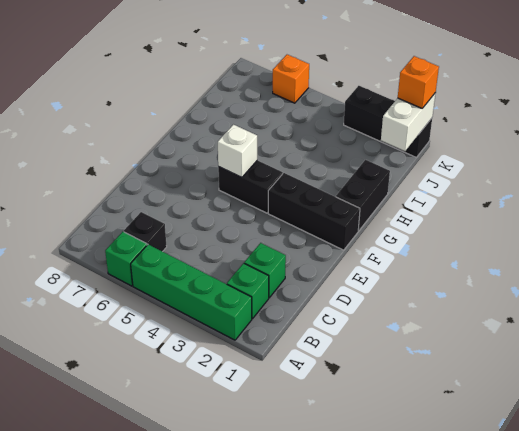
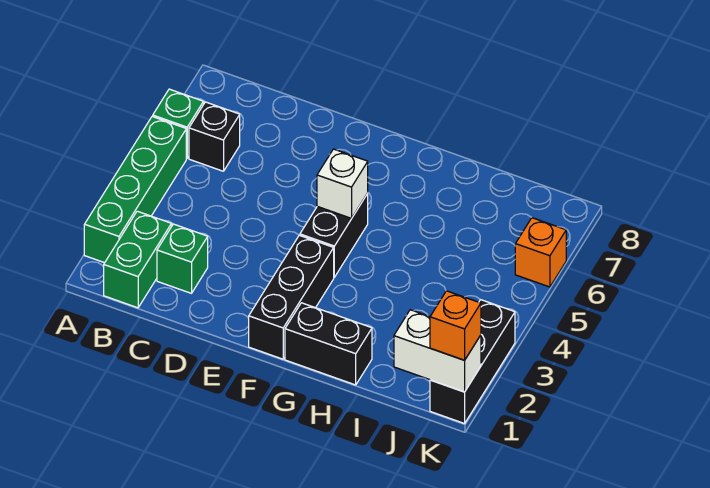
green 1x1 brick [227,263,269,319] -> green 1x2 brick [104,211,172,308]

